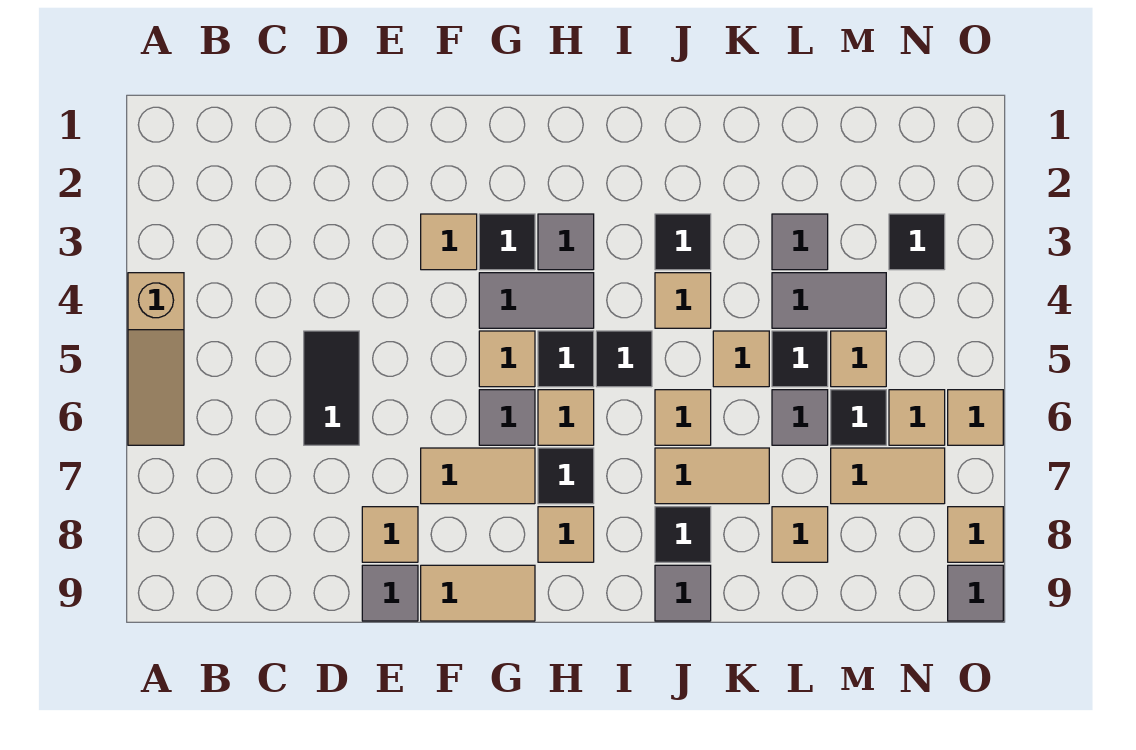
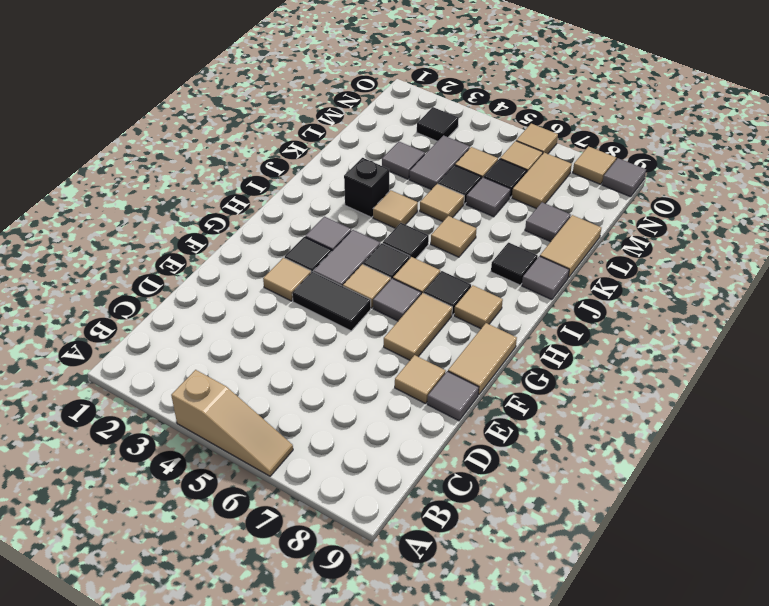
black 1x2 tile [304,331,359,445] -> black 1x2 tile moved to [292,272,371,331]
black 1x1 tile [655,214,711,270] -> black 1x1 brick [344,158,389,217]
tan 1x2 tile [655,448,769,504] -> tan 1x2 tile moved to [540,215,601,278]
tan 1x1 tile [772,507,828,562] -> grey 1x1 tile [525,202,571,242]

